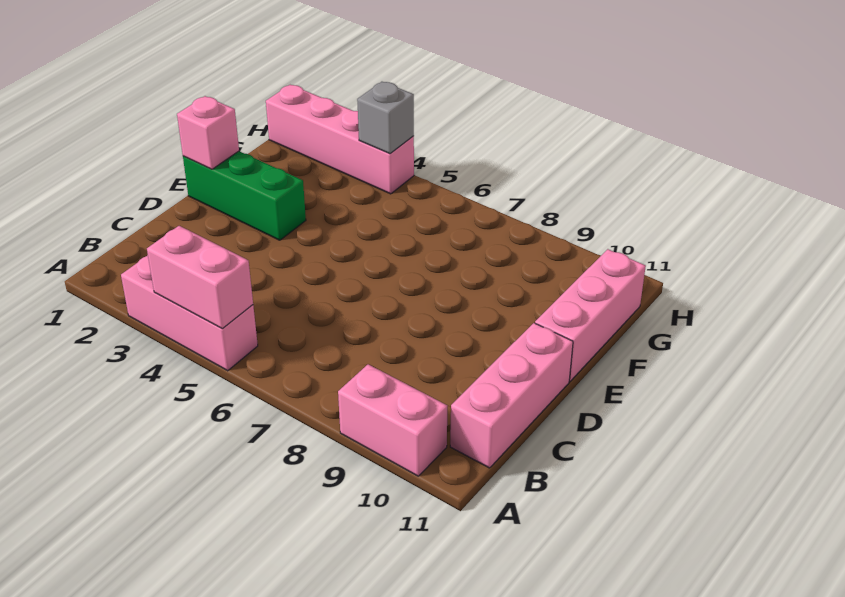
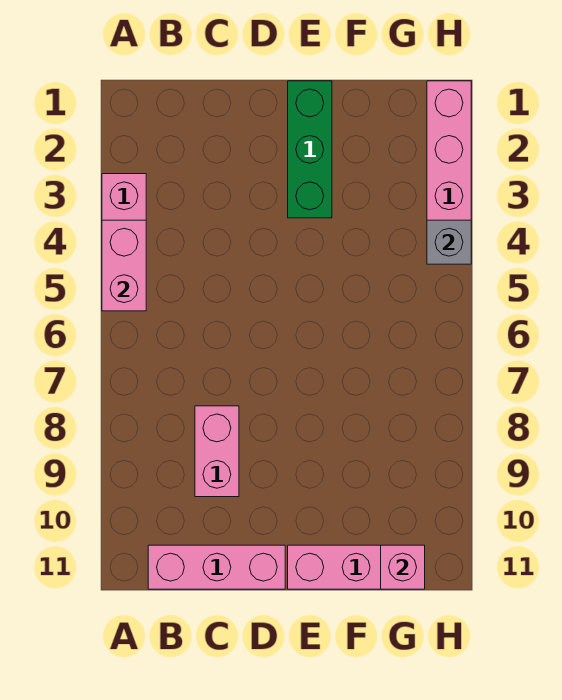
pink 1x2 brick [338,364,447,476] -> pink 1x2 brick moved to [195,406,239,497]
pink 1x1 brick [177,96,239,169] -> pink 1x1 brick moved to [381,545,425,589]

